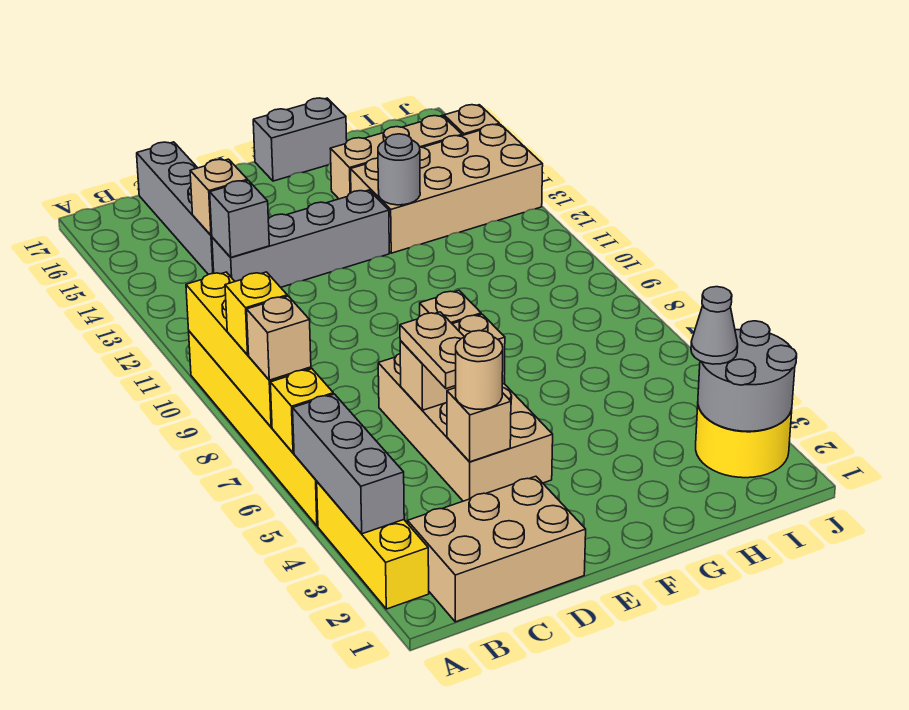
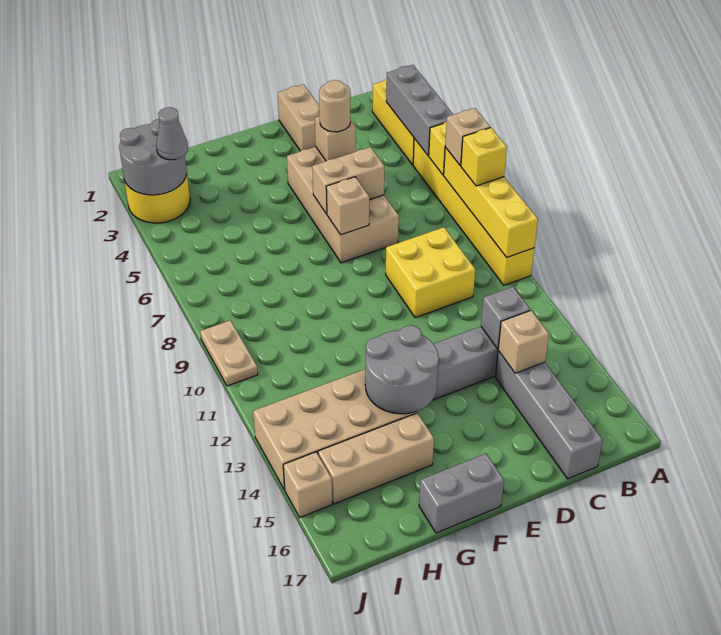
tan 2x3 brick [408,476,586,622] -> tan 1x2 brick [278,84,320,151]
none -> yellow 2x2 brick [386,227,475,318]
tan 1x2 plate [400,312,464,389] -> tan 1x2 plate moved to [200,320,258,386]
grey 1x1 round brick [378,134,420,205] -> grey 2x2 round brick [365,325,439,414]

